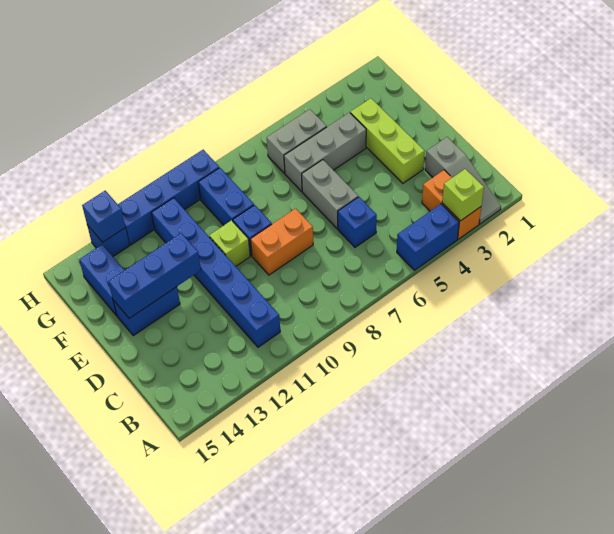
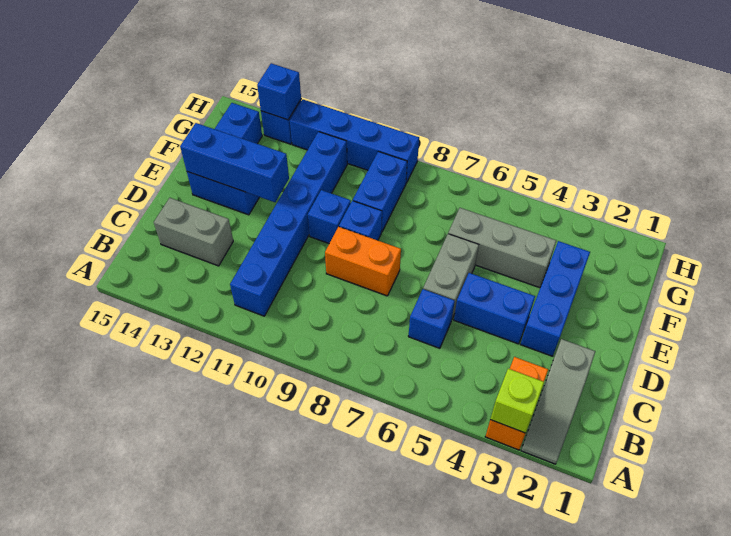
blue 1x2 brick [397,204,459,270] -> blue 1x2 brick moved to [454,273,535,344]
lime 1x3 brick [350,98,425,183] -> blue 1x3 brick [520,241,590,356]
lime 1x1 brick [209,221,250,266] -> blue 1x1 brick [308,190,351,243]
grey 1x2 brick [267,109,327,173] -> grey 1x2 brick moved to [154,198,233,266]

